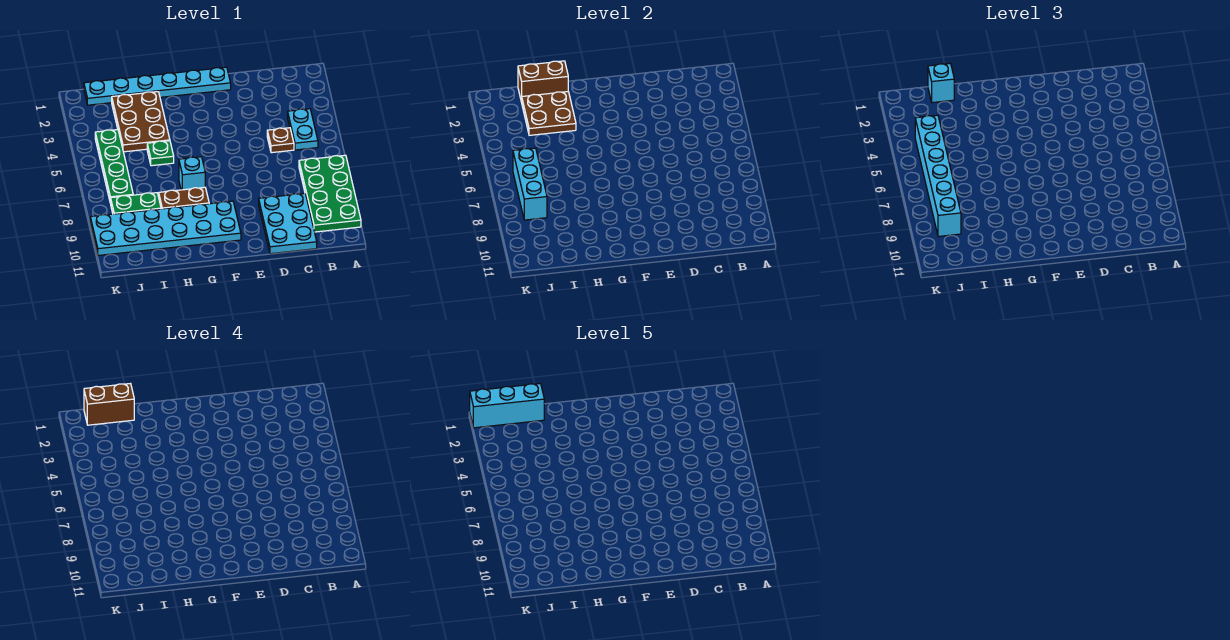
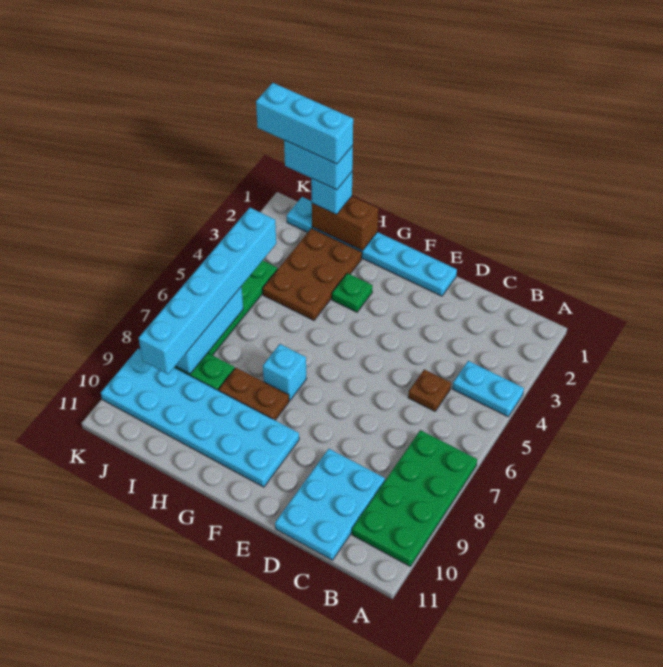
cyan 1x2 plate [288,109,318,150] -> cyan 1x2 plate turned to [453,361,524,417]
brown 2x2 plate [522,92,576,135] -> none
green 1x1 plate [147,141,174,166] -> green 1x1 plate moved to [332,273,373,312]
brown 1x2 brick [84,384,134,425] -> cyan 1x2 brick [284,140,353,190]

